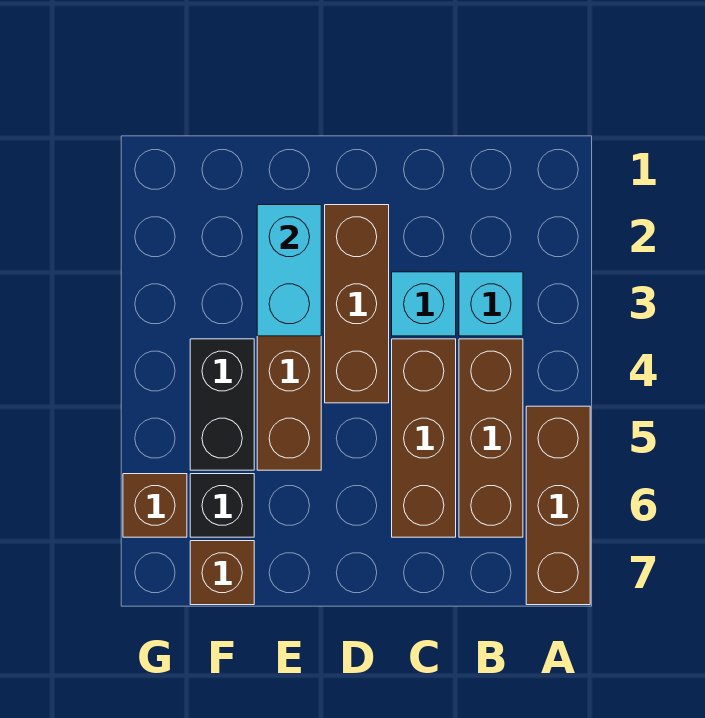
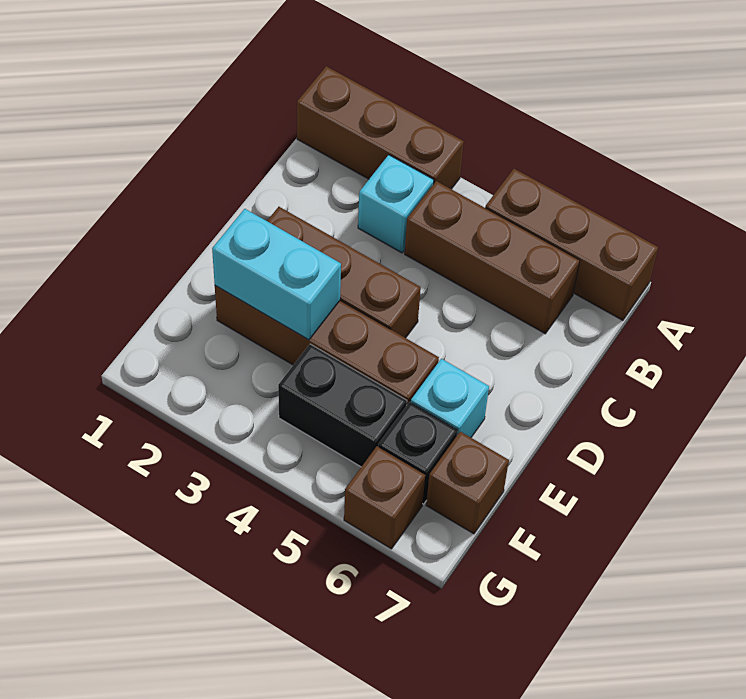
cyan 1x1 brick [392,272,456,336] -> cyan 1x1 brick moved to [411,359,489,437]
brown 1x3 brick [392,339,456,537] -> brown 1x3 brick moved to [297,66,464,189]

